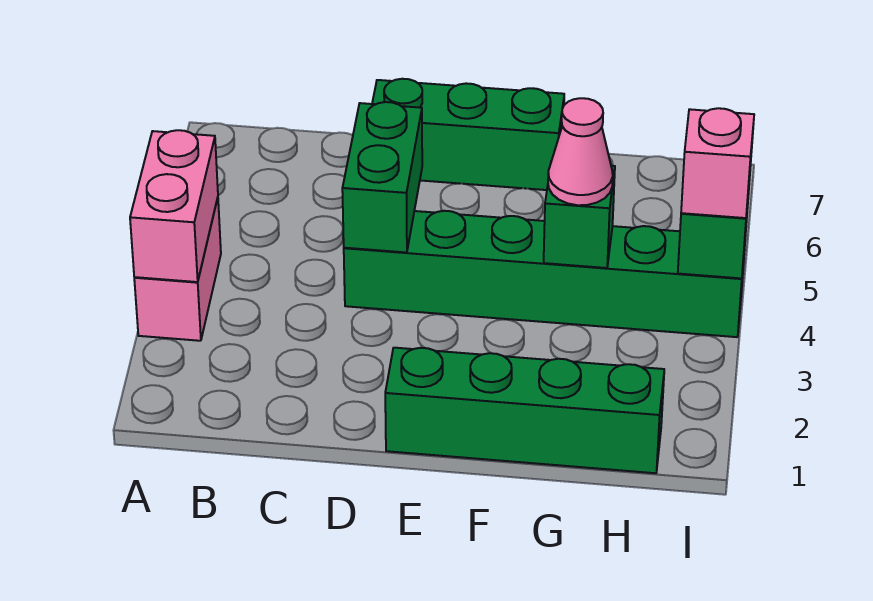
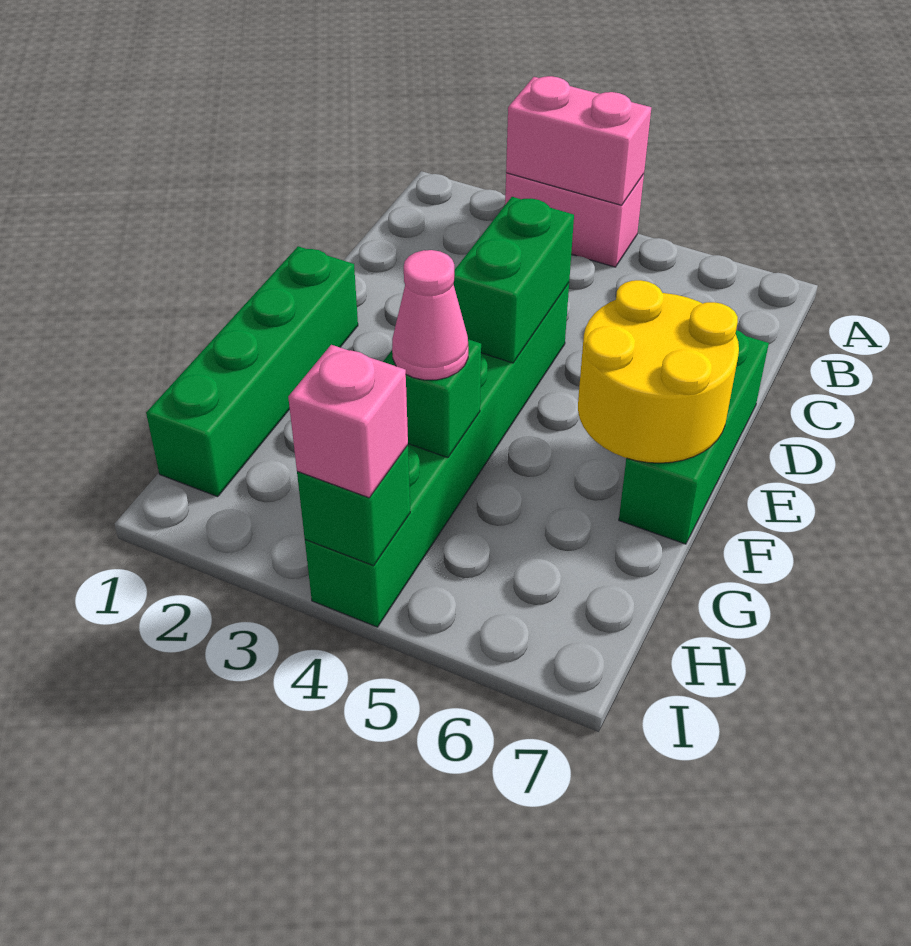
green 1x2 brick [342,102,422,253] -> green 1x2 brick turned to [454,197,574,363]
none -> yellow 2x2 round brick [578,280,739,463]

